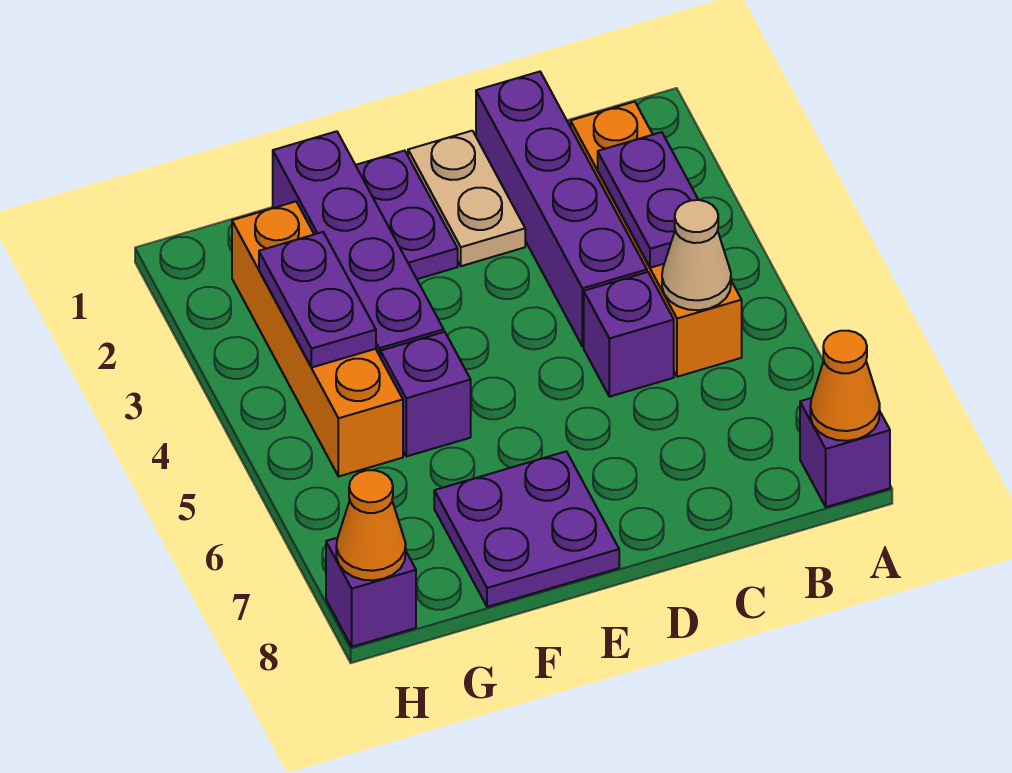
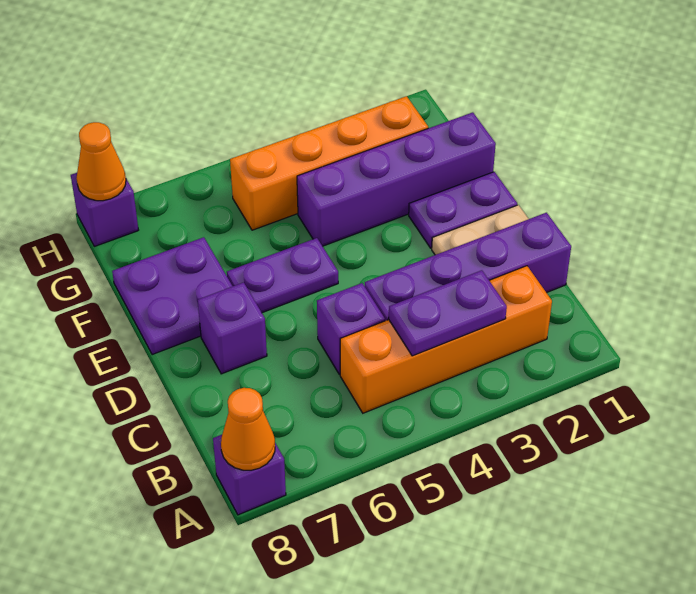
tan 1x1 cone [662,200,731,310] -> none
purple 1x1 brick [381,332,471,456] -> purple 1x1 brick moved to [198,282,267,374]
purple 1x2 plate [259,232,376,368] -> purple 1x2 plate moved to [227,238,338,313]

